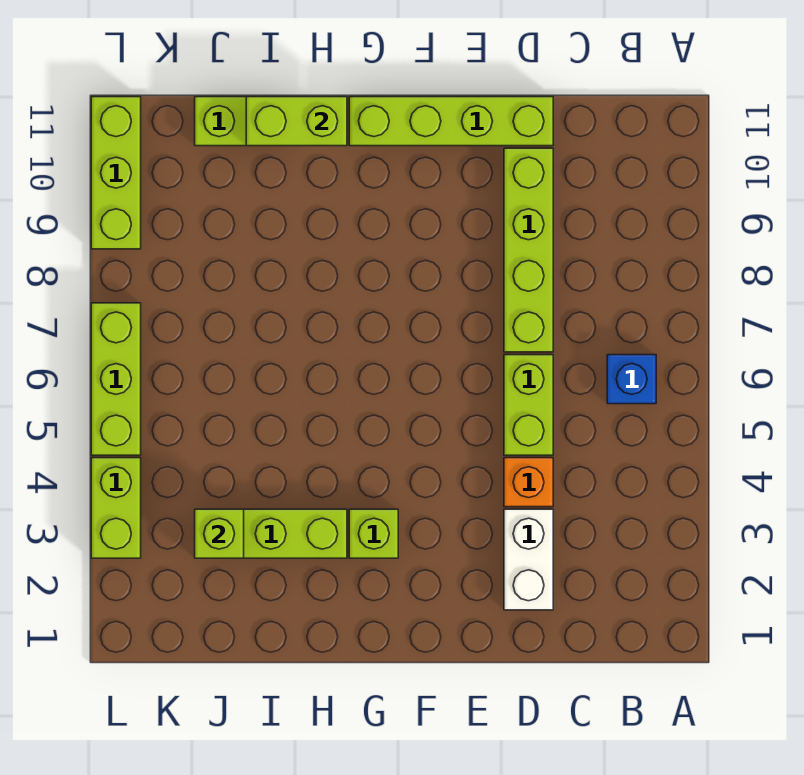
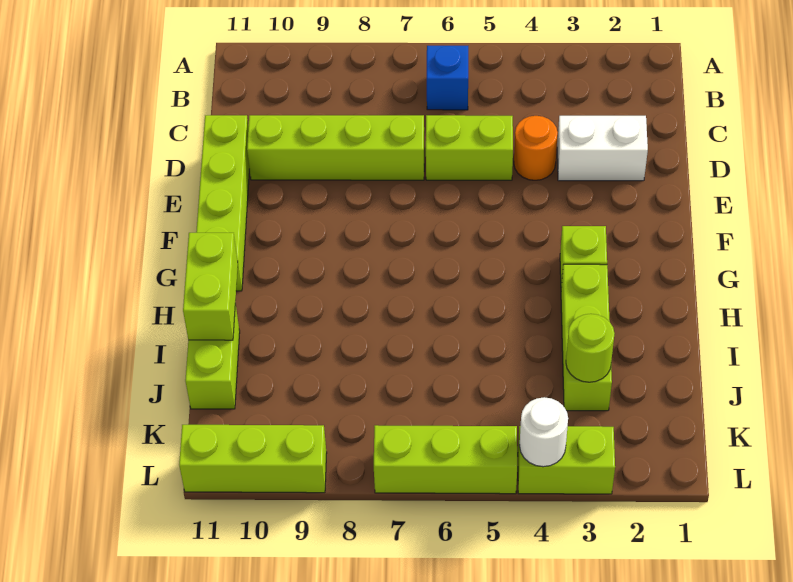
orange 1x1 brick [504,458,553,507] -> orange 1x1 round brick [514,116,558,180]
lime 1x1 brick [195,509,244,558] -> lime 1x1 round brick [566,314,615,382]
none -> white 1x1 round brick [520,397,568,467]

